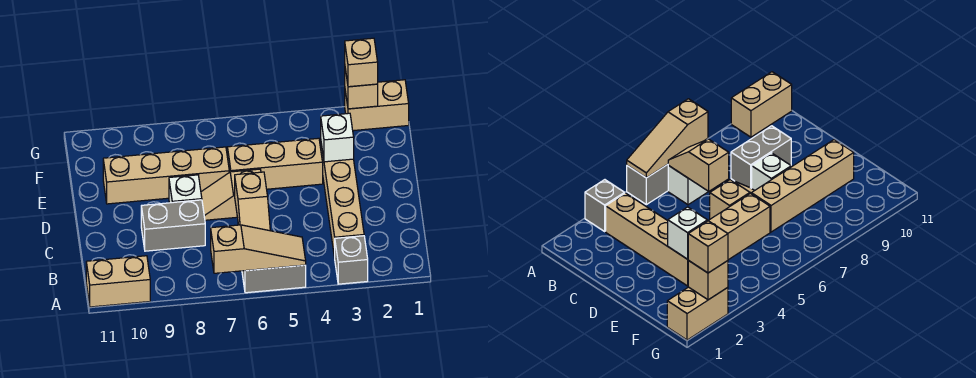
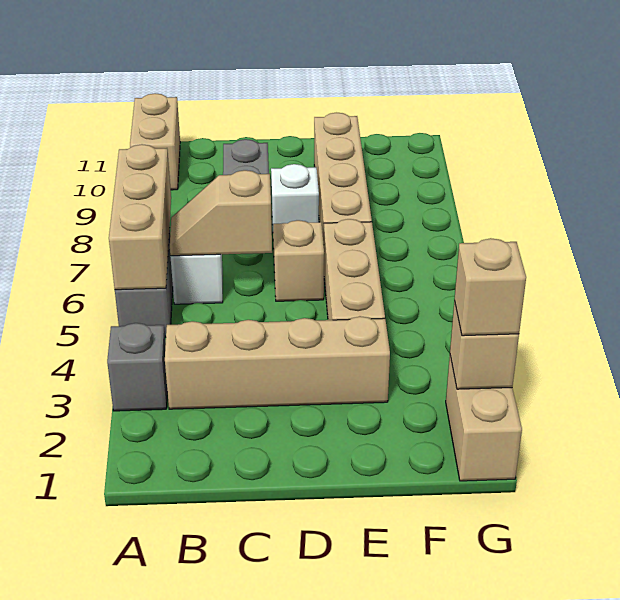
tan 1x3 slope [211,225,306,273] -> tan 1x3 brick [109,144,171,290]
white 1x1 brick [321,113,354,162] -> none

